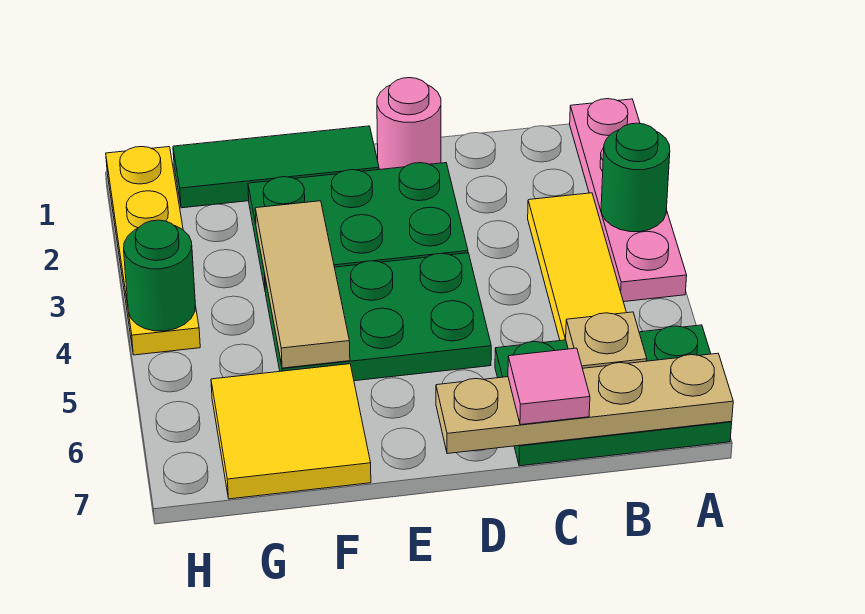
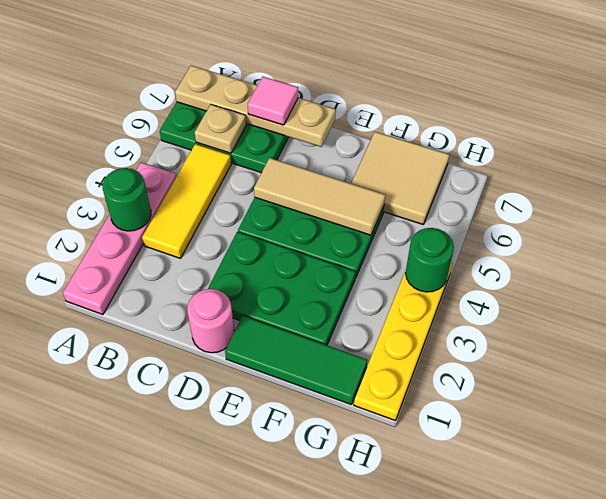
tan 1x3 tile [255,201,350,368] -> tan 1x3 tile turned to [254,158,385,235]
yellow 2x2 tile [211,364,371,499] -> tan 2x2 tile [351,132,449,224]

